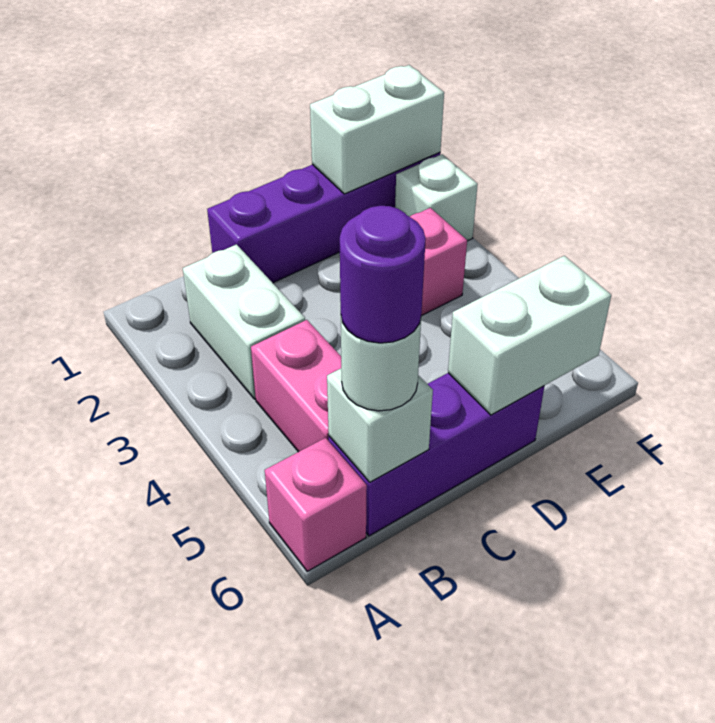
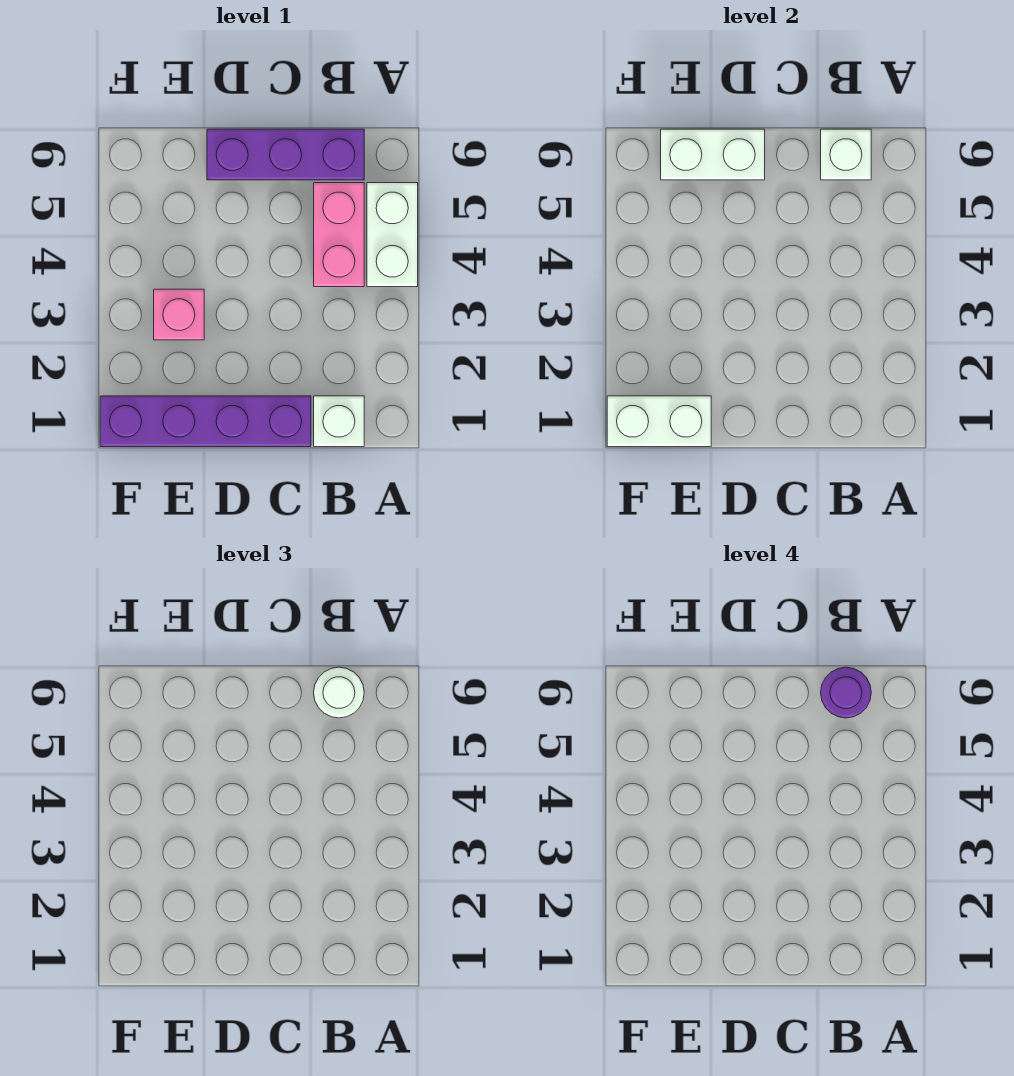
pink 1x1 brick [265,438,367,571] -> none
white 1x2 brick [183,244,305,399] -> white 1x2 brick moved to [367,183,418,287]
white 1x1 brick [395,154,478,241] -> white 1x1 brick moved to [314,396,364,447]

